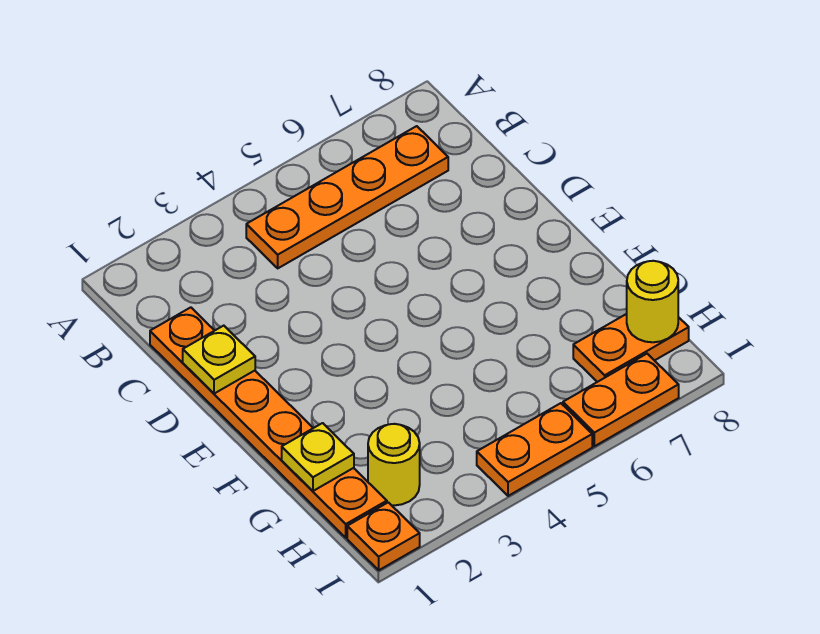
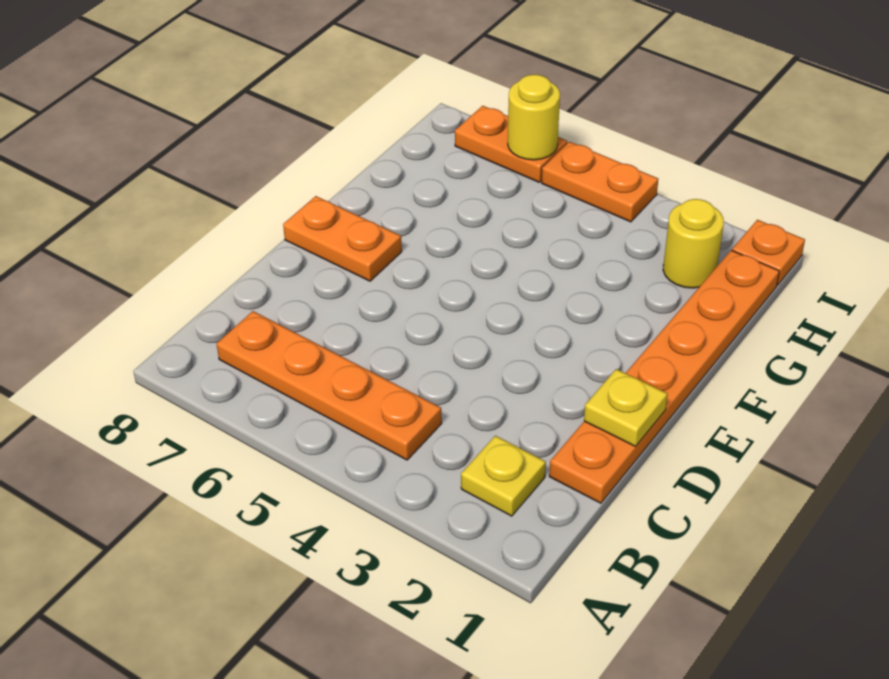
yellow 1x1 plate [282,423,354,491] -> yellow 1x1 plate moved to [461,436,546,516]
orange 1x2 plate [573,314,689,382] -> orange 1x2 plate moved to [283,196,402,281]
yellow 1x1 round brick [627,261,678,342] -> yellow 1x1 round brick moved to [508,75,560,160]

